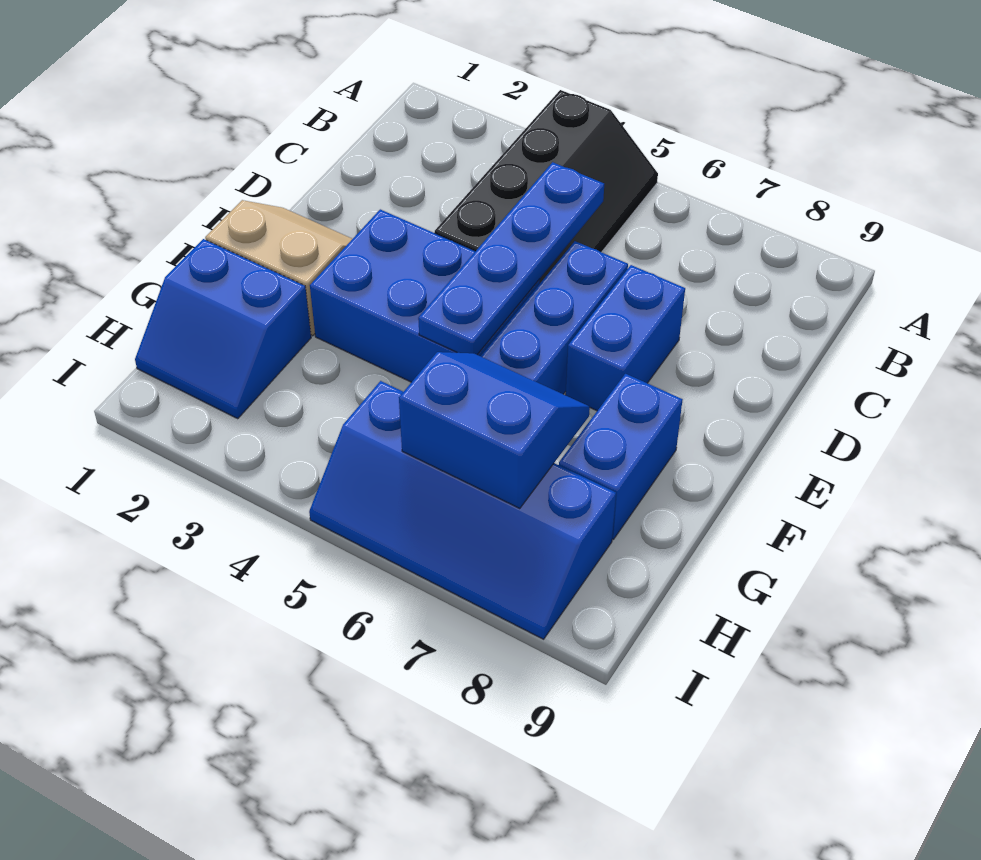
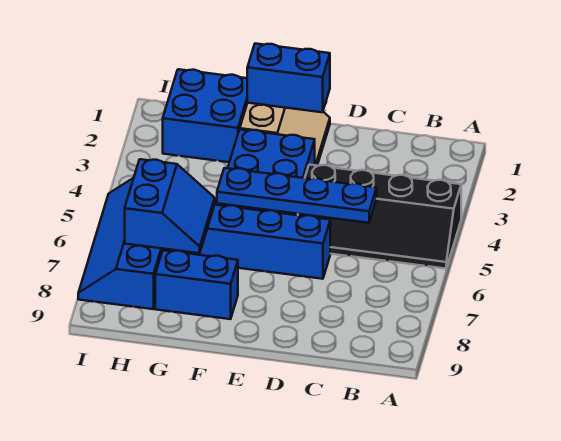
blue 1x2 brick [566,265,685,411] -> blue 1x2 brick moved to [247,44,330,112]
blue 2x2 slope [135,239,311,418] -> blue 2x2 brick [163,69,247,162]

